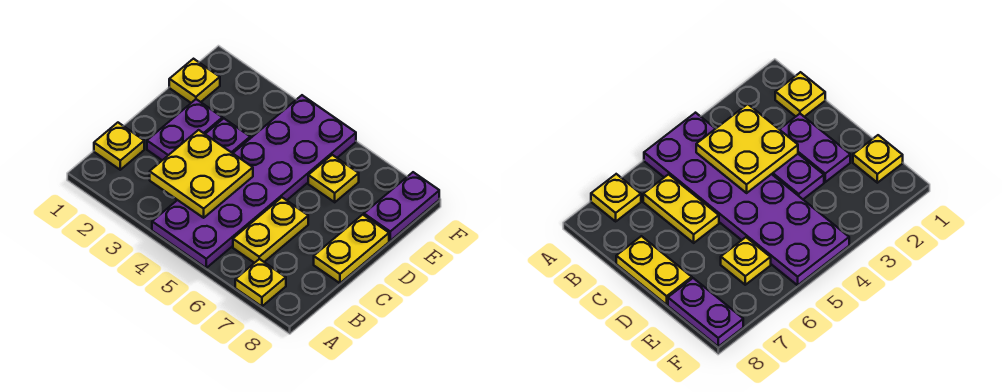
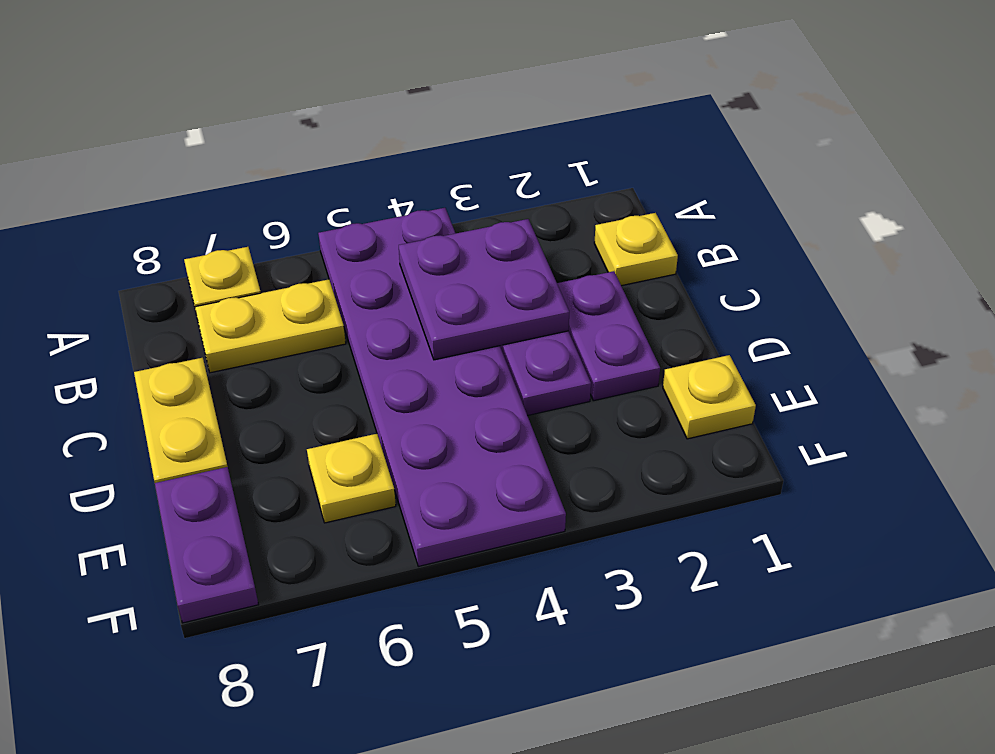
yellow 2x2 plate [150,130,253,218] -> purple 2x2 plate [399,219,569,360]
yellow 1x2 plate [233,198,308,263] -> yellow 1x2 plate turned to [195,279,346,373]

